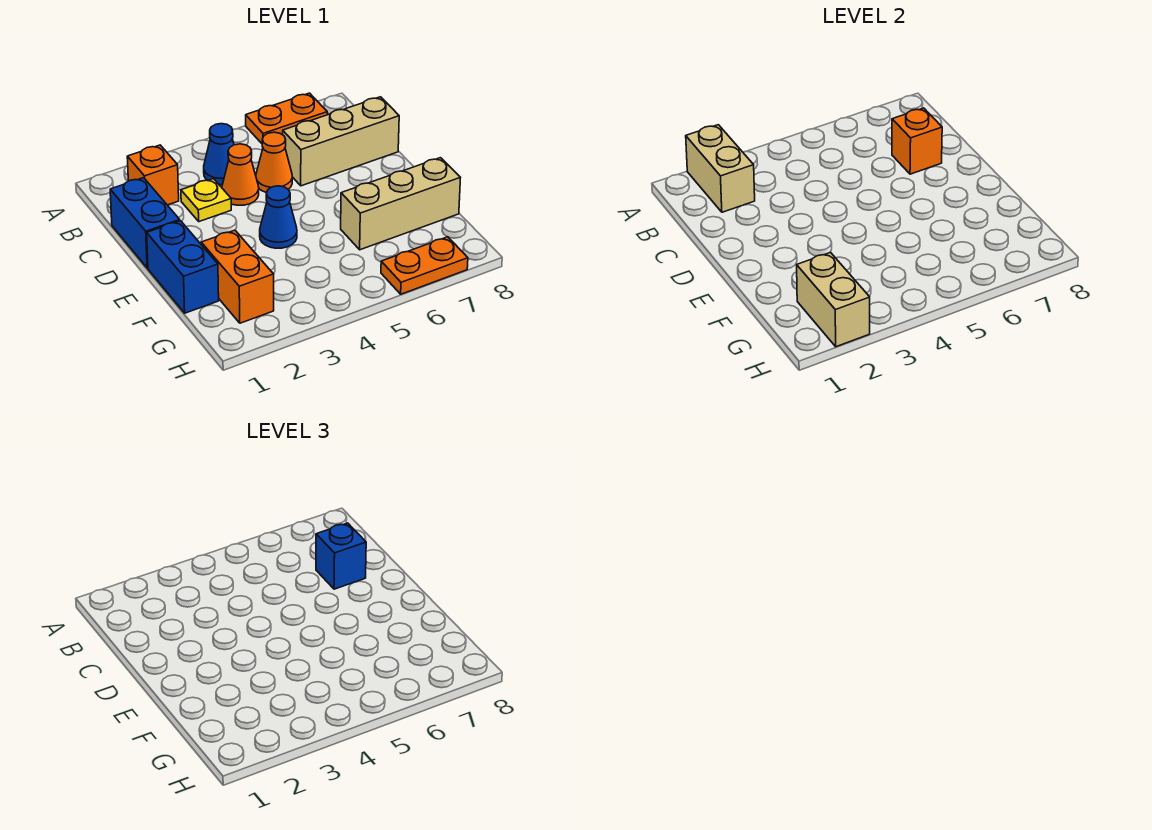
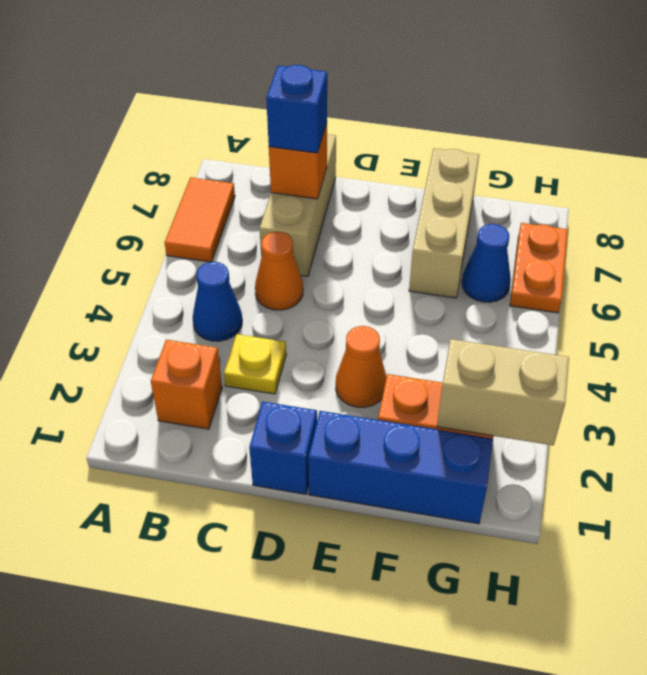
tan 1x2 brick [686,125,755,212] -> none
orange 1x2 plate [246,93,327,143] -> orange 1x2 tile [165,177,235,262]
blue 1x2 brick [110,178,180,268] -> blue 1x1 brick [249,402,317,494]
orange 1x1 cone [222,144,259,205] -> orange 1x1 cone moved to [336,326,387,407]
blue 1x2 brick [147,221,219,313] -> blue 1x3 brick [308,411,493,524]
blue 1x1 cone [260,186,297,248] -> blue 1x1 cone moved to [462,224,511,302]

